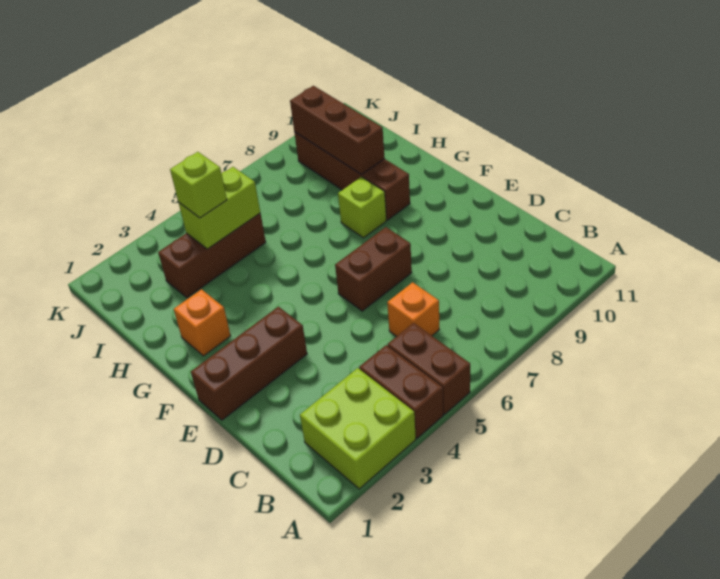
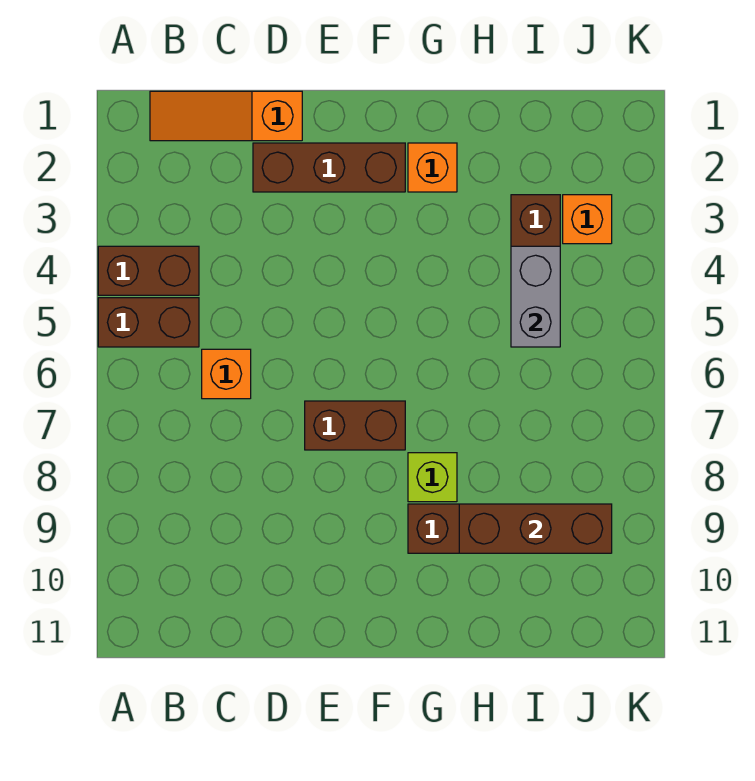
lime 2x2 brick [300,368,416,489] -> none
none -> orange 1x3 slope [150,91,302,141]
brown 1x3 brick [191,307,307,420] -> brown 1x3 brick turned to [253,143,405,192]
brown 1x2 brick [335,227,412,311] -> brown 1x2 brick turned to [305,401,405,450]
lime 1x2 brick [179,167,260,249] -> grey 1x2 brick [511,246,560,347]
lime 1x1 brick [170,152,227,218] -> none
none -> orange 1x1 brick [563,195,612,244]

